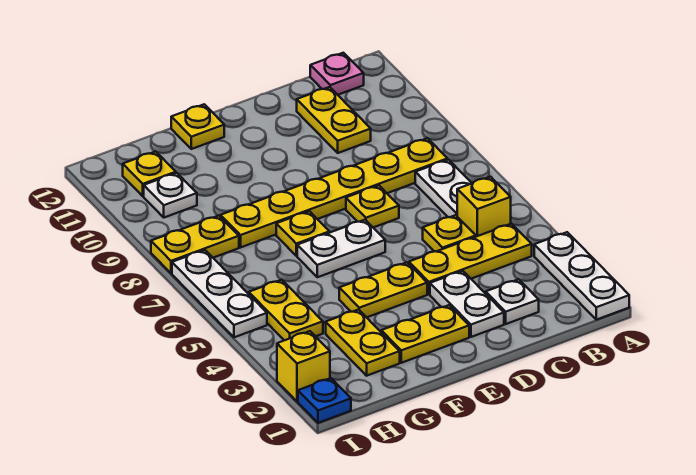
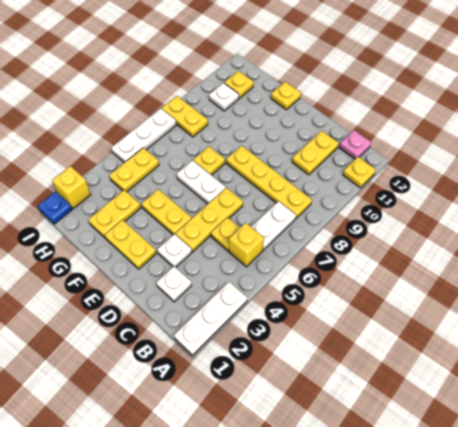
yellow 1x3 plate [409,224,532,294] -> yellow 1x3 plate turned to [175,188,243,252]
yellow 1x6 plate [221,138,448,247] -> yellow 1x4 plate [226,146,312,218]
white 1x2 plate [430,271,504,337] -> white 1x1 plate [157,234,192,267]
yellow 1x1 plate [346,185,399,227] -> yellow 1x1 plate moved to [343,157,376,188]

